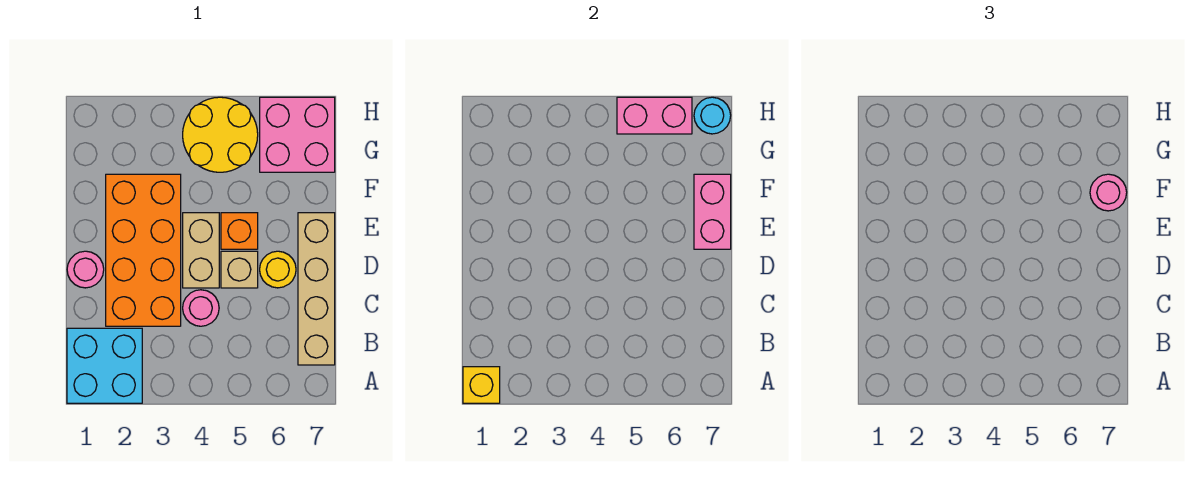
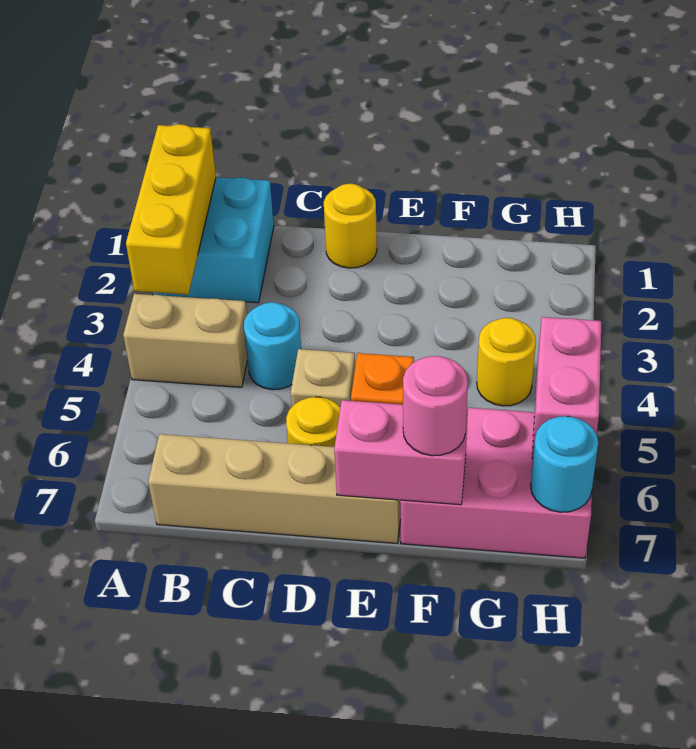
yellow 1x1 brick [463,367,500,403] -> yellow 1x3 brick [126,124,216,295]
orange 2x4 brick [106,174,181,326] -> none
pink 1x1 round brick [183,290,219,326] -> cyan 1x1 round brick [244,302,301,390]
pink 1x1 round brick [67,251,104,288] -> yellow 1x1 round brick [324,184,377,268]
tan 1x2 brick [183,213,219,288] -> tan 1x2 brick moved to [123,294,247,387]
yellow 2x2 round brick [183,97,258,172] -> yellow 1x1 round brick [477,318,536,406]
pink 2x2 brick [260,97,335,172] -> pink 2x3 brick [400,408,592,558]

